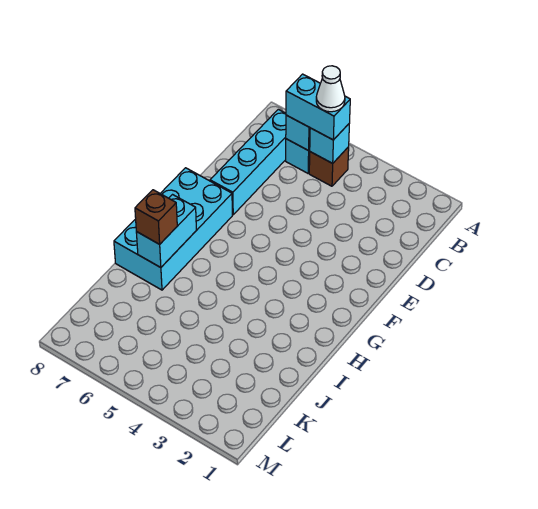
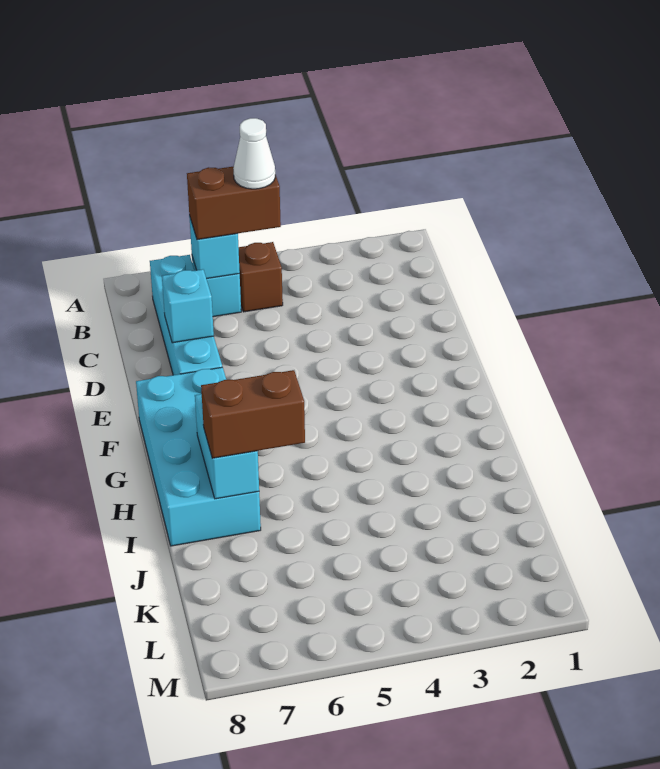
cyan 1x1 brick [310,123,350,163] -> cyan 1x1 brick moved to [162,269,214,343]
cyan 1x2 brick [286,74,350,140] -> brown 1x2 brick [187,166,281,240]
brown 1x1 brick [135,190,177,244] -> brown 1x2 brick [201,370,305,458]

